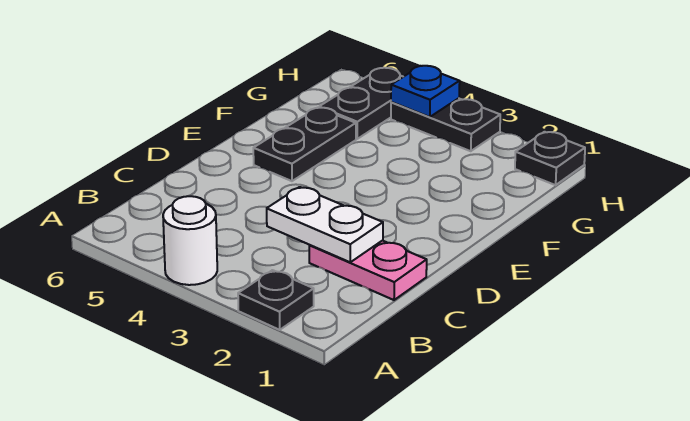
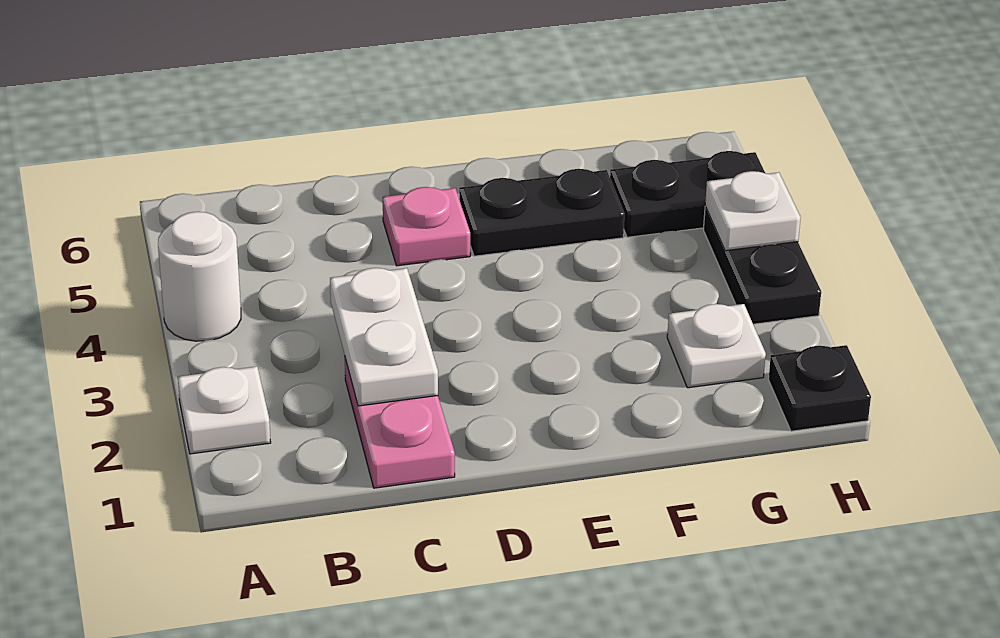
black 1x1 plate [238,270,314,330] -> white 1x1 plate [178,366,271,454]
none -> pink 1x1 plate [383,187,470,266]
none -> white 1x1 plate [667,304,766,388]
blue 1x1 plate [391,66,460,117] -> white 1x1 plate [705,171,801,251]

